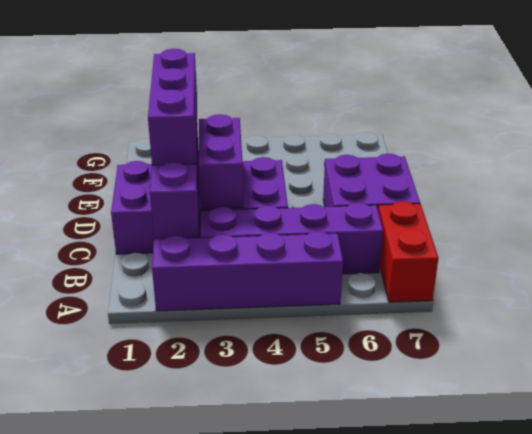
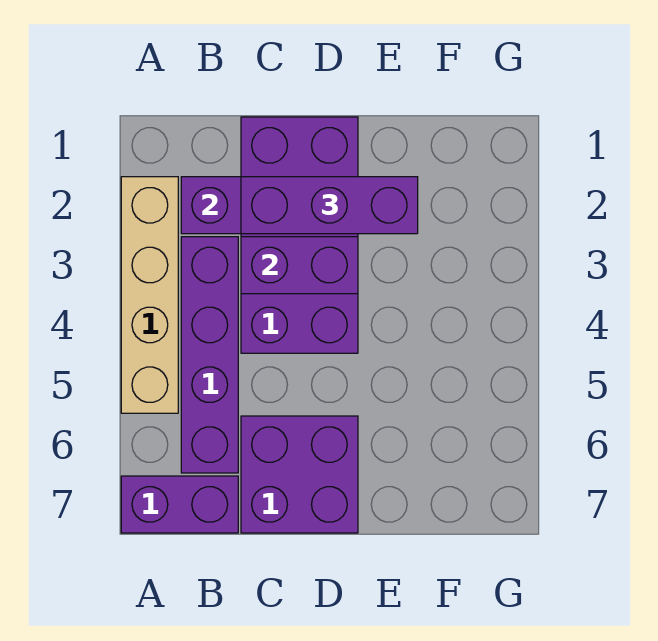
purple 1x4 brick [152,231,343,311] -> tan 1x4 brick [121,177,178,413]
red 1x2 brick [378,201,439,302] -> purple 1x2 brick [121,476,238,533]

